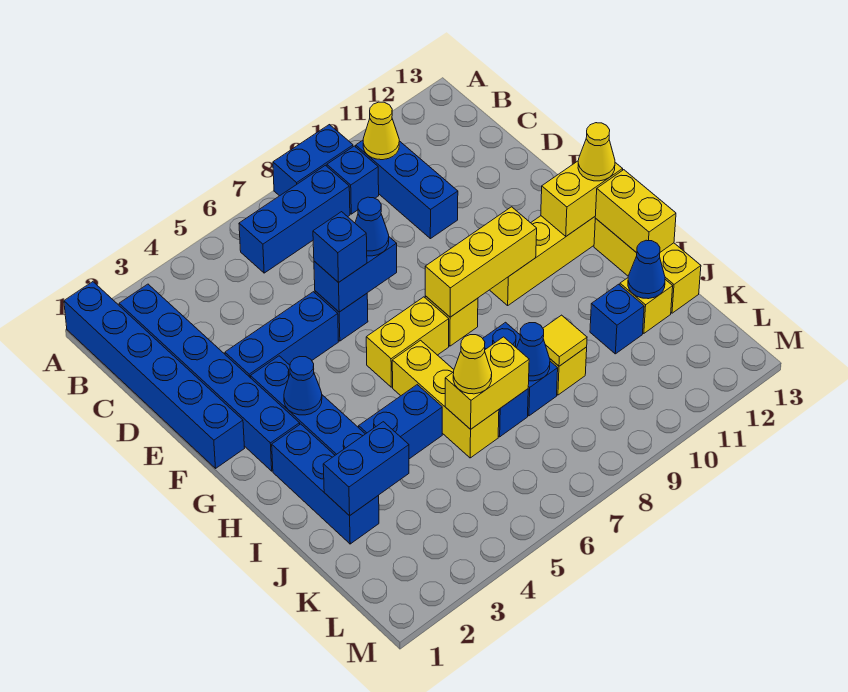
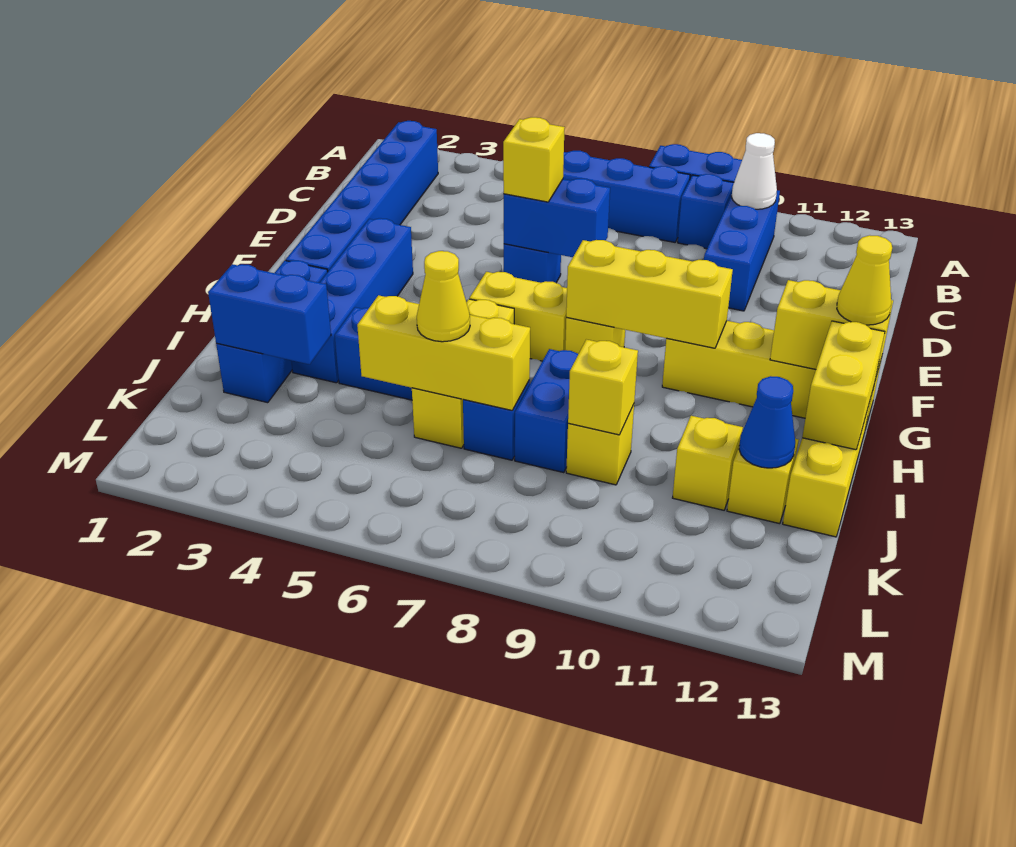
blue 1x6 brick [64,282,244,468] -> none
yellow 1x1 cone [363,102,399,160] -> white 1x1 cone [732,133,777,209]
blue 1x3 brick [225,292,338,378] -> none
blue 1x1 brick [313,212,367,283] -> yellow 1x1 brick [503,117,565,202]
blue 1x1 cone [355,197,389,256] -> none
blue 1x1 cone [284,357,322,415] -> none
yellow 1x2 brick [445,337,529,429] -> yellow 1x3 brick [357,295,530,410]
blue 1x1 cone [517,323,550,381] -> none
yellow 1x1 tile [543,315,587,366] -> yellow 1x1 brick [568,339,638,435]
blue 1x1 brick [590,284,644,354] -> yellow 1x1 brick [673,416,743,510]

